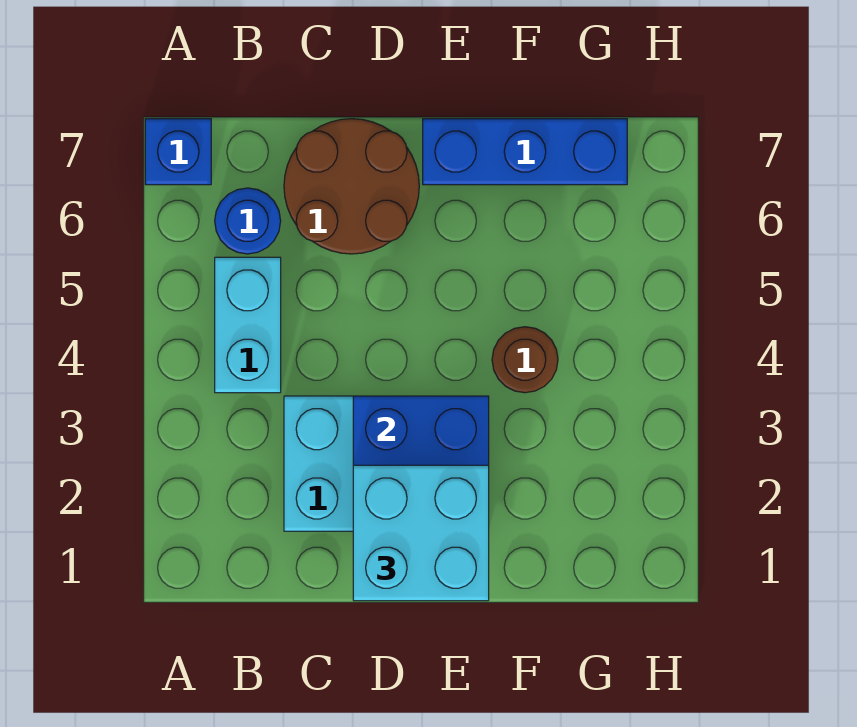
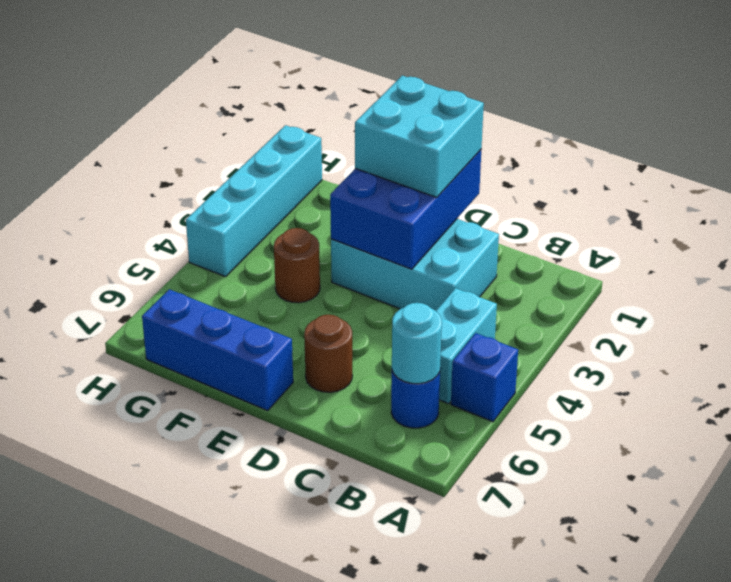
blue 1x1 brick [145,119,211,185] -> blue 1x1 brick moved to [451,333,518,422]
none -> cyan 1x1 round brick [392,303,442,384]
brown 2x2 round brick [284,119,419,254] -> brown 1x1 round brick [304,315,352,392]
none -> cyan 1x4 brick [186,125,322,277]

